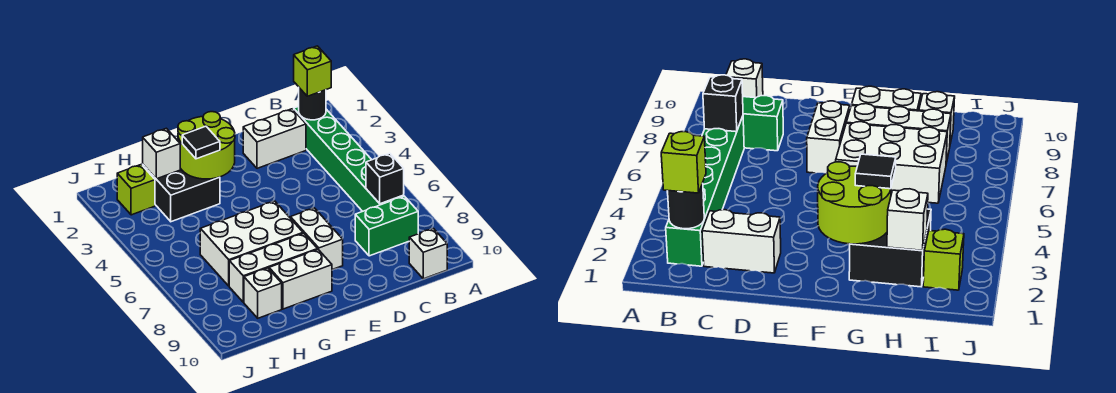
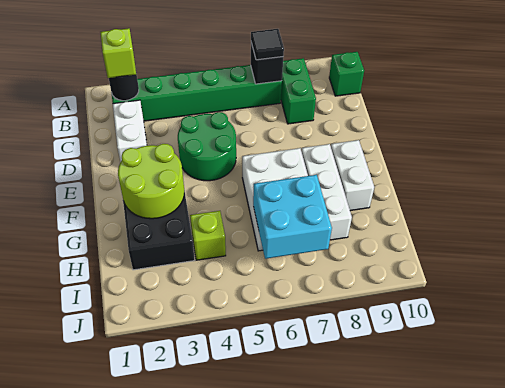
white 1x1 brick [409,228,447,279] -> green 1x1 brick [329,52,364,96]
none -> green 2x2 round brick [178,112,236,181]
white 1x2 brick [290,208,343,270] -> none
black 1x1 tile [182,126,220,159] -> black 1x1 tile moved to [251,29,284,60]
white 1x1 brick [143,128,180,179] -> none
none -> cyan 2x2 brick [253,175,332,259]
white 1x1 brick [244,268,282,318] -> none
lime 1x1 brick [117,165,155,215] -> lime 1x1 brick moved to [190,211,226,260]

